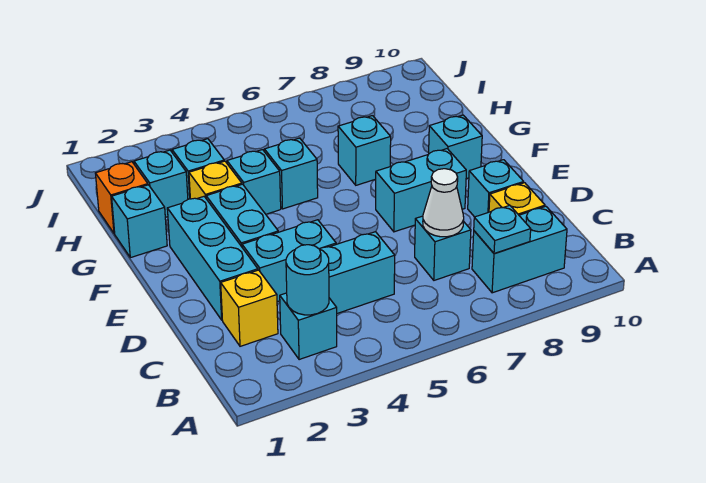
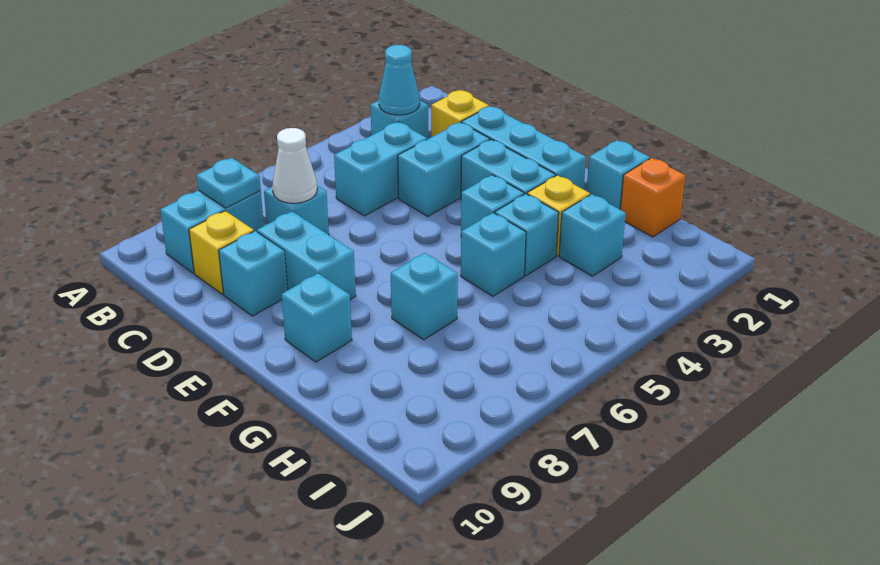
cyan 1x1 round brick [286,245,329,315] -> cyan 1x1 cone [379,45,420,115]
cyan 1x2 brick [376,149,466,232] -> cyan 1x2 brick turned to [257,211,356,300]
cyan 1x1 brick [134,150,188,217] -> cyan 1x1 brick moved to [461,175,524,232]

